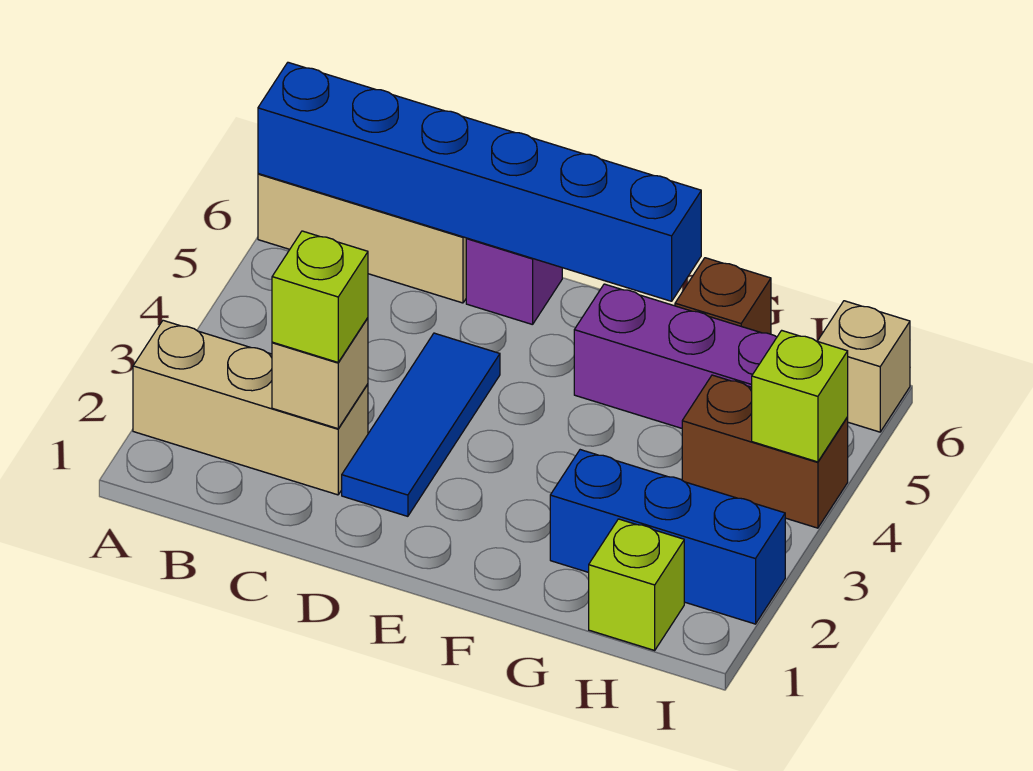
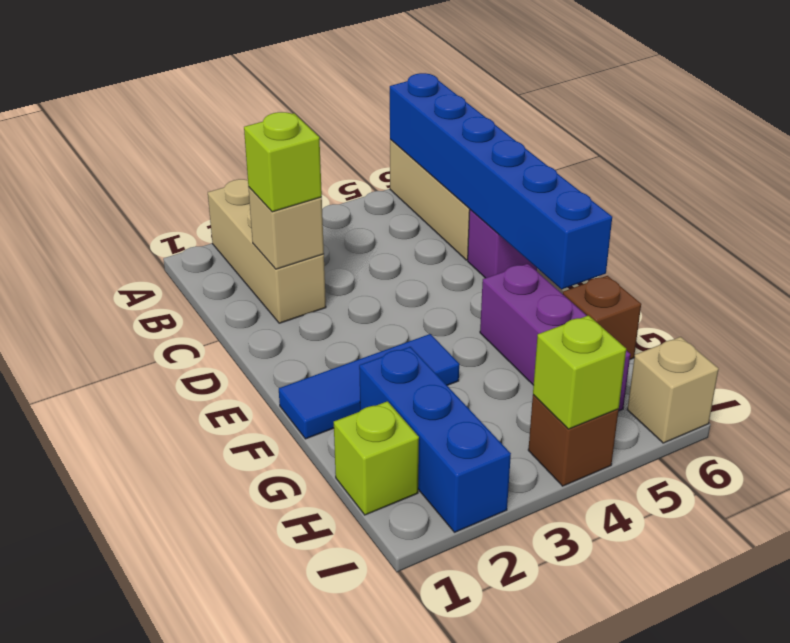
blue 1x3 tile [342,333,500,516] -> blue 1x3 tile moved to [279,334,459,439]
brown 1x2 brick [682,375,848,528] -> brown 1x1 brick [528,395,618,486]

